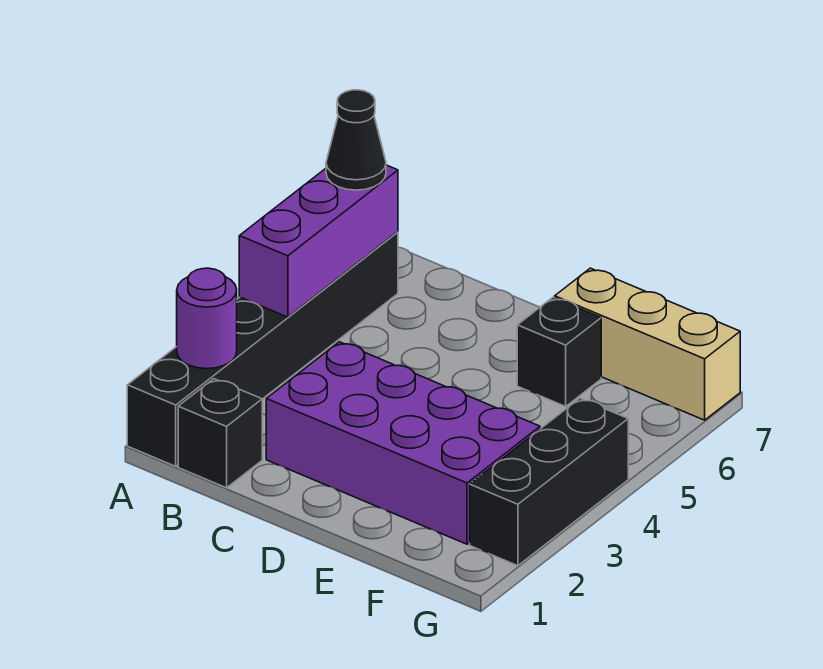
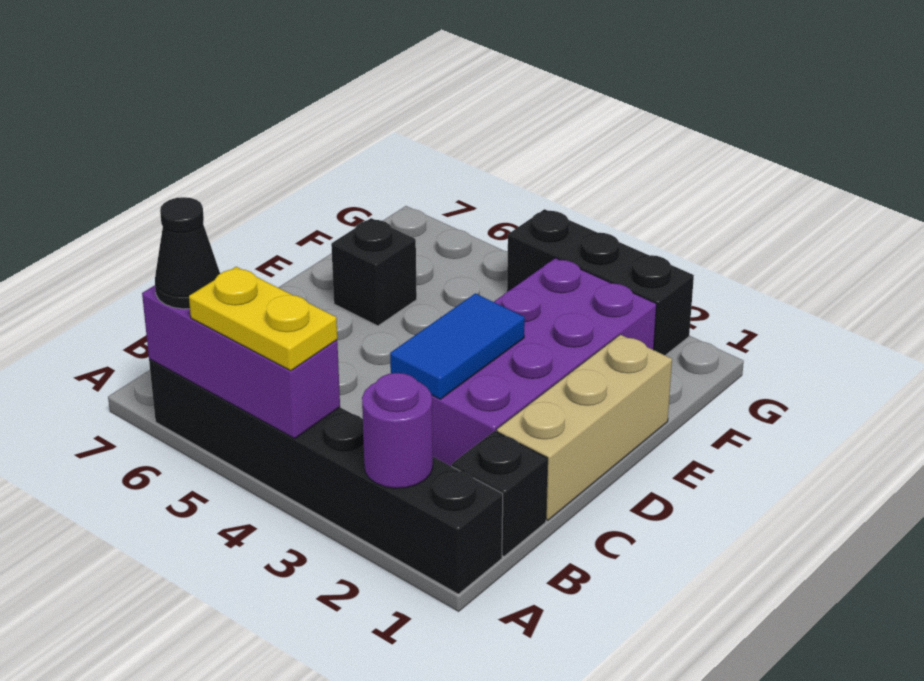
none -> yellow 1x2 plate [189,267,337,371]
none -> blue 1x2 tile [390,293,525,399]
tan 1x3 brick [555,268,740,420] -> tan 1x3 brick moved to [497,335,672,520]

